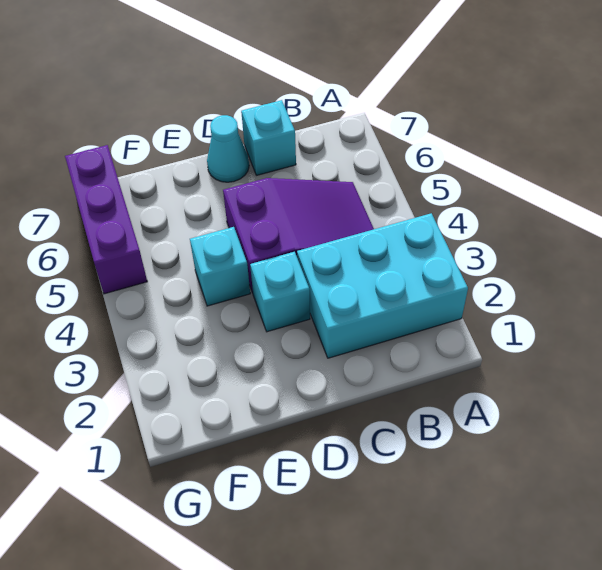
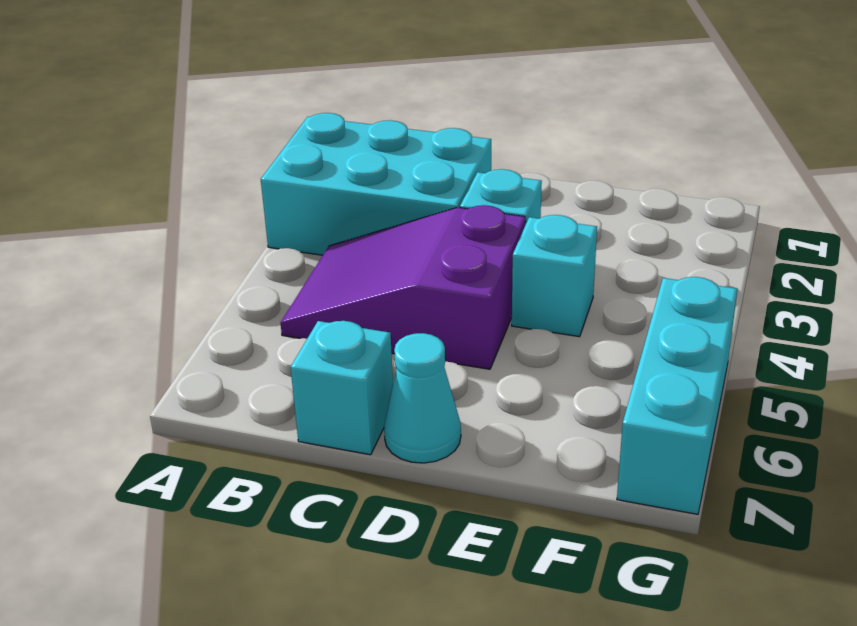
purple 1x3 brick [65,145,147,294] -> cyan 1x3 brick [617,277,738,514]

